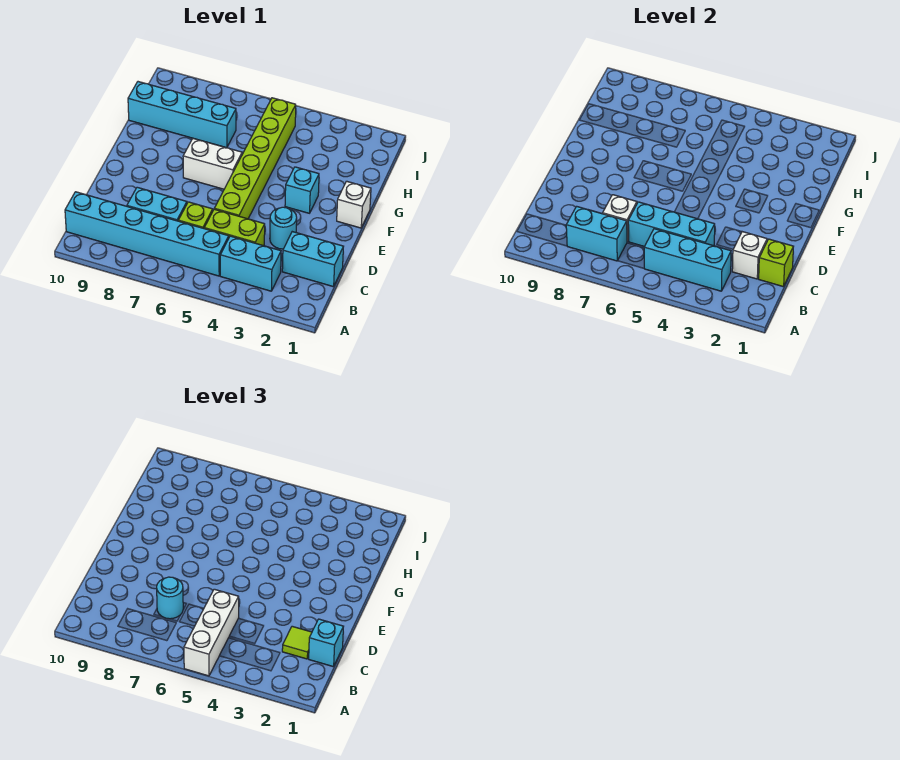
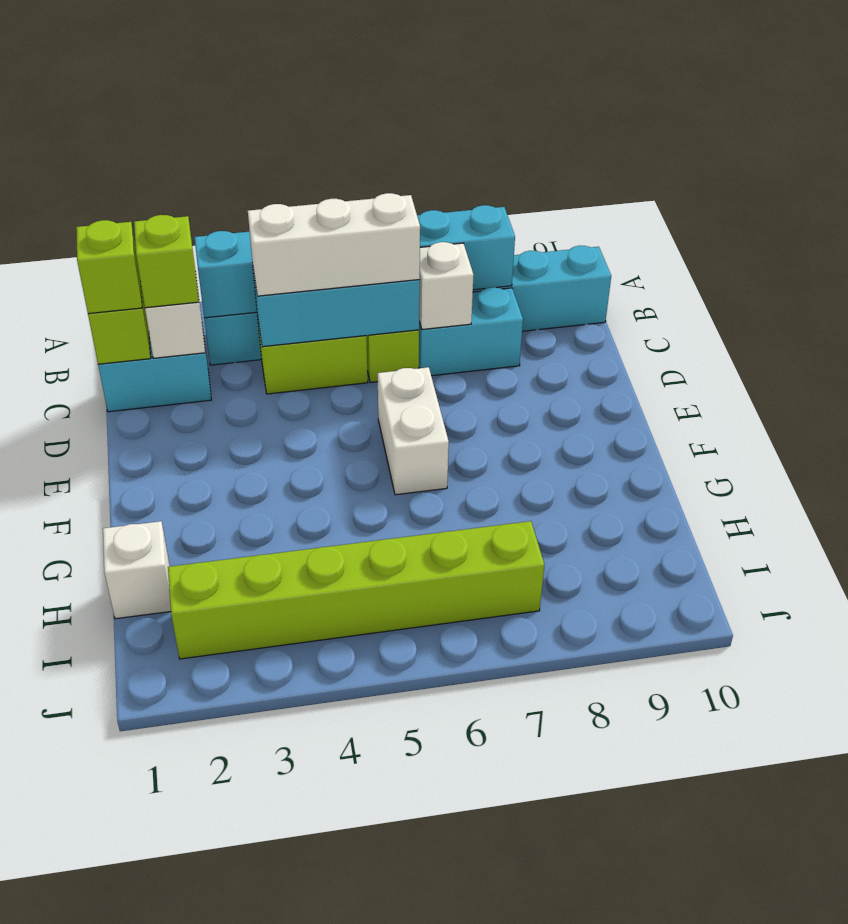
white 1x3 brick [184,589,239,676] -> white 1x3 brick turned to [248,193,420,296]
cyan 1x1 brick [309,619,344,667] -> lime 1x1 brick [76,220,142,314]
lime 1x1 tile [282,626,312,659] -> lime 1x1 brick [134,215,199,308]
cyan 1x1 round brick [157,577,183,619] -> none
cyan 1x1 round brick [270,207,297,249] -> none
lime 1x6 brick [214,98,296,219] -> lime 1x6 brick turned to [168,521,544,659]
white 1x1 brick [337,181,371,228] -> white 1x1 brick moved to [103,521,171,619]
cyan 1x1 brick [285,167,319,213] -> none
white 1x2 brick [183,139,242,189] -> white 1x2 brick turned to [378,367,449,495]
cyan 1x4 brick [128,82,236,148] -> none

